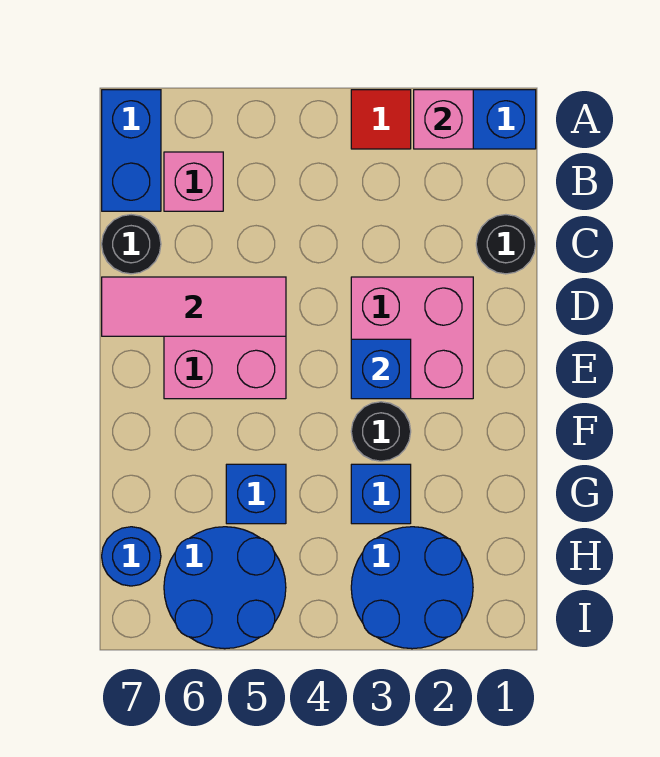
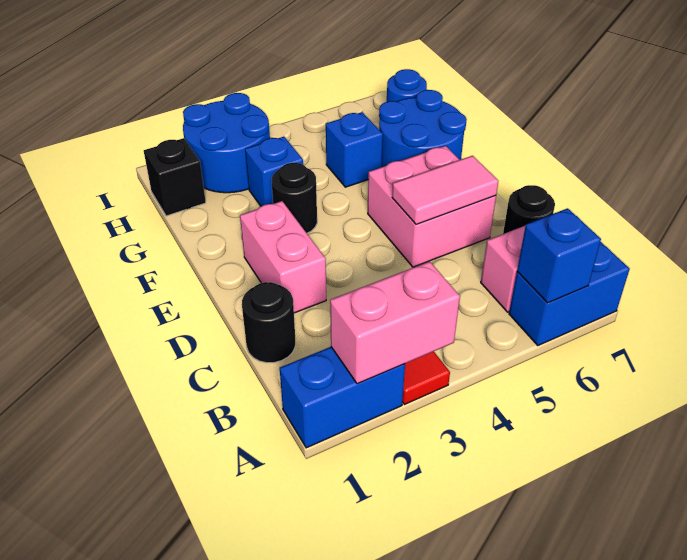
pink 1x1 brick [414,90,473,149] -> pink 1x2 brick [330,261,460,384]
blue 1x2 brick [102,90,161,211] -> blue 1x2 brick turned to [509,242,630,346]
pink 2x2 brick [351,277,473,399] -> pink 1x2 brick [240,201,326,313]
pink 1x3 tile [102,277,286,336] -> pink 1x2 tile [392,156,498,224]
blue 1x1 brick [351,339,411,399] -> blue 1x1 brick moved to [517,208,601,303]
none -> black 1x1 brick [144,138,206,216]
blue 2x2 round brick [164,527,286,649] -> blue 2x2 round brick moved to [379,90,467,167]

